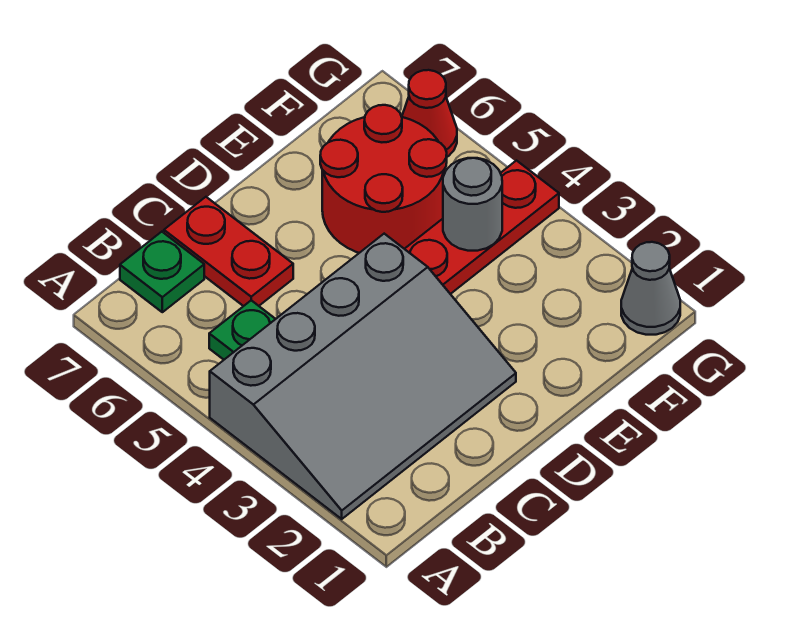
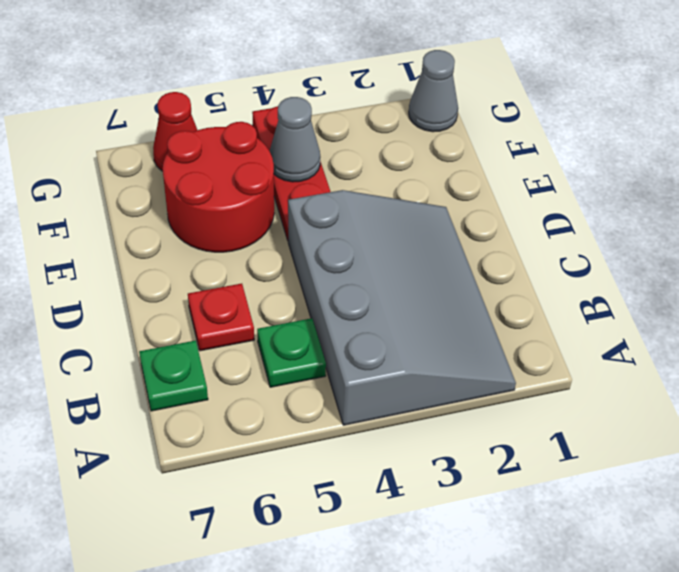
red 1x2 plate [164,197,293,306] -> red 1x1 plate [188,284,254,351]
grey 1x1 round brick [443,158,502,251] -> grey 1x1 cone [270,97,320,182]

